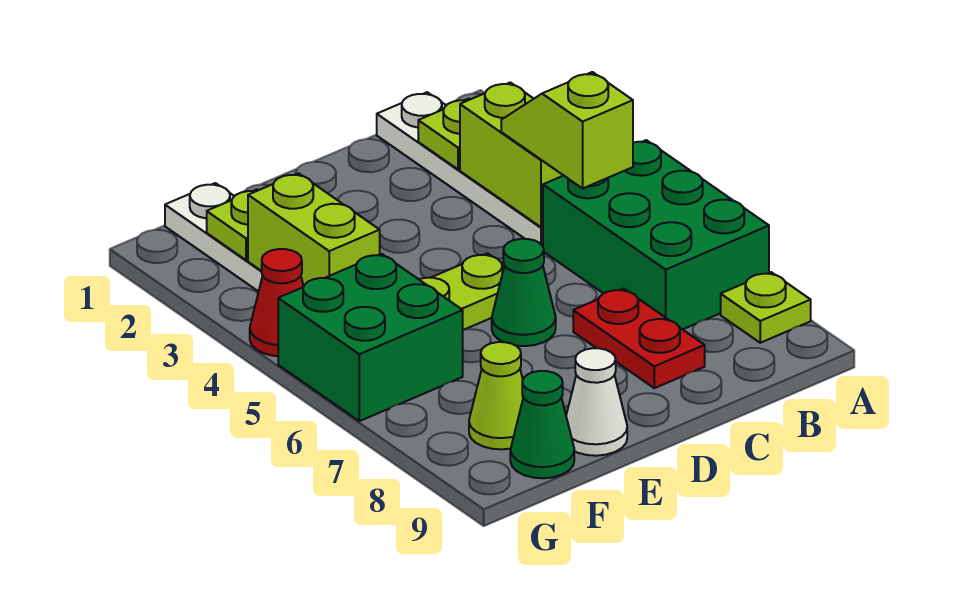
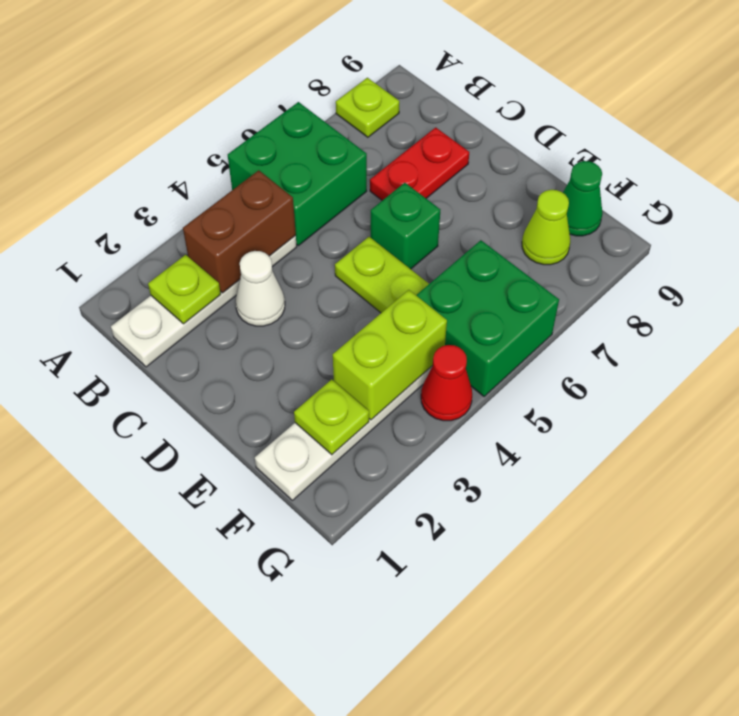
green 2x3 brick [543,140,769,329] -> green 2x2 brick [228,102,367,246]
lime 1x2 brick [460,82,564,227] -> brown 1x2 brick [183,170,296,293]
lime 1x2 slope [501,72,633,188] -> none
green 1x1 cone [492,239,556,346] -> green 1x1 brick [371,183,440,269]
white 1x1 cone [566,348,627,456] -> white 1x1 cone moved to [236,251,285,326]

